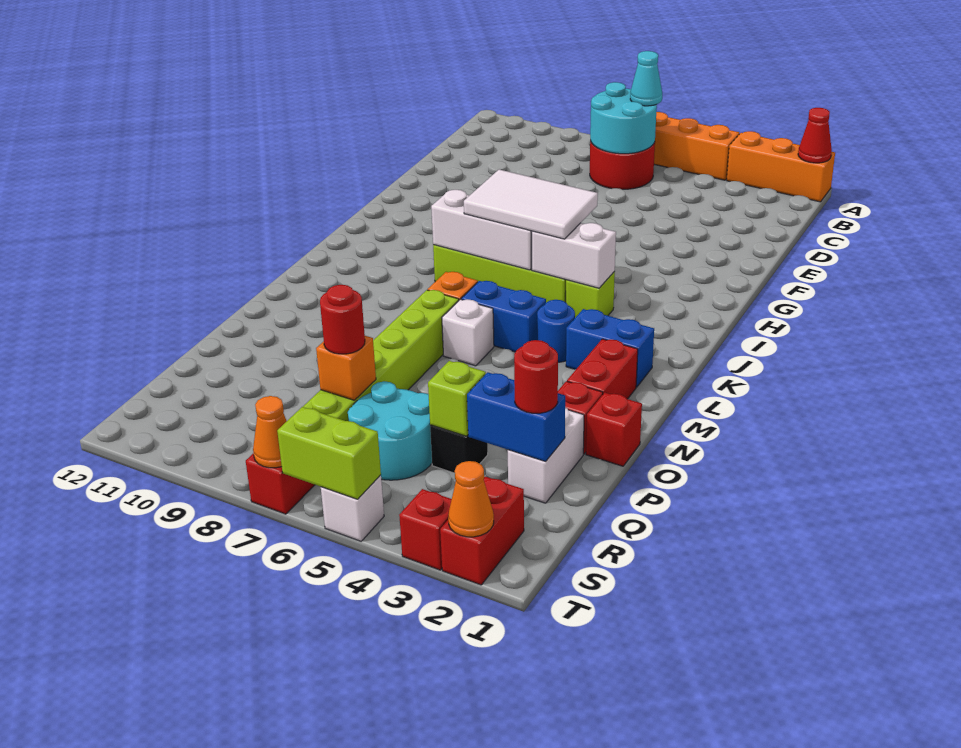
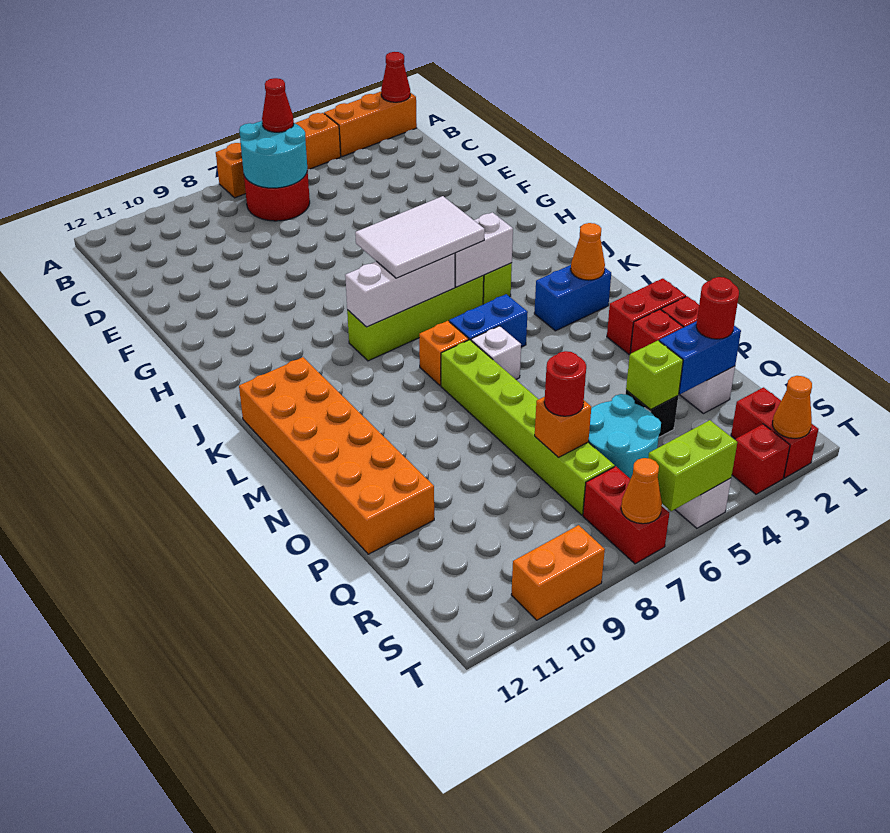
cyan 1x1 cone [630,51,662,106] -> red 1x1 cone [262,78,294,132]
none -> orange 2x6 brick [239,357,434,554]
none -> orange 1x1 cone [571,223,605,280]
blue 1x1 round brick [537,300,575,362] -> none
red 1x2 brick [567,339,638,399] -> red 1x2 brick turned to [607,279,686,355]
none -> orange 1x2 brick [511,525,605,620]

